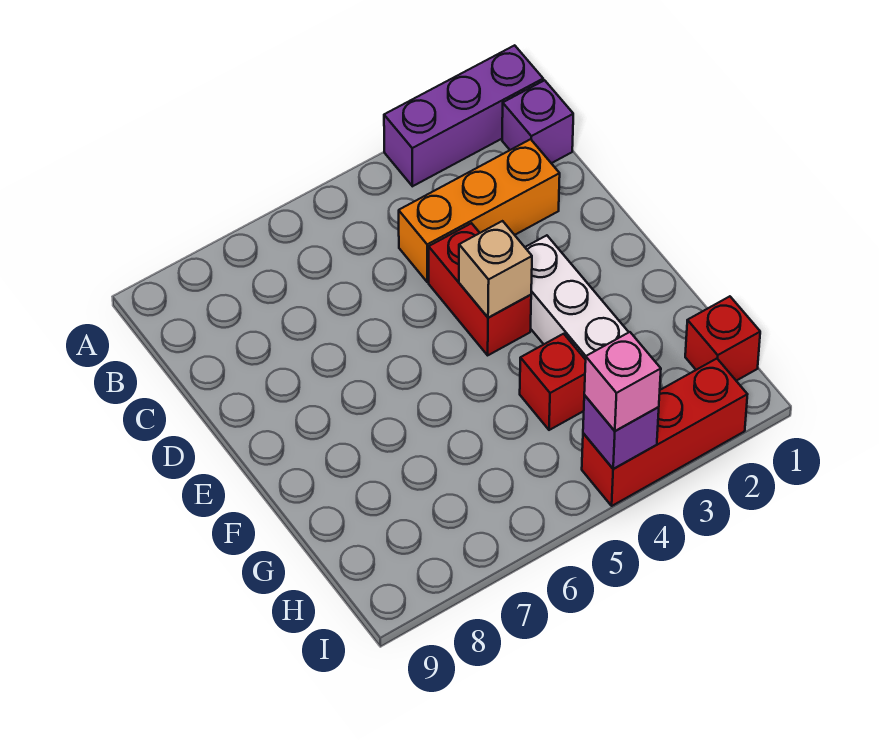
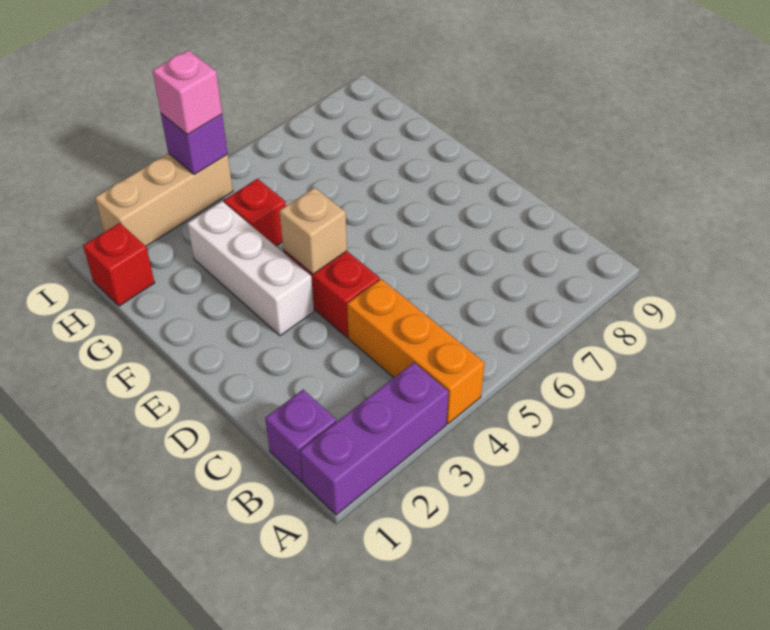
orange 1x3 brick [399,139,560,282] -> orange 1x3 brick turned to [347,279,485,424]
red 1x3 brick [582,359,747,506] -> tan 1x3 brick [95,153,233,246]

